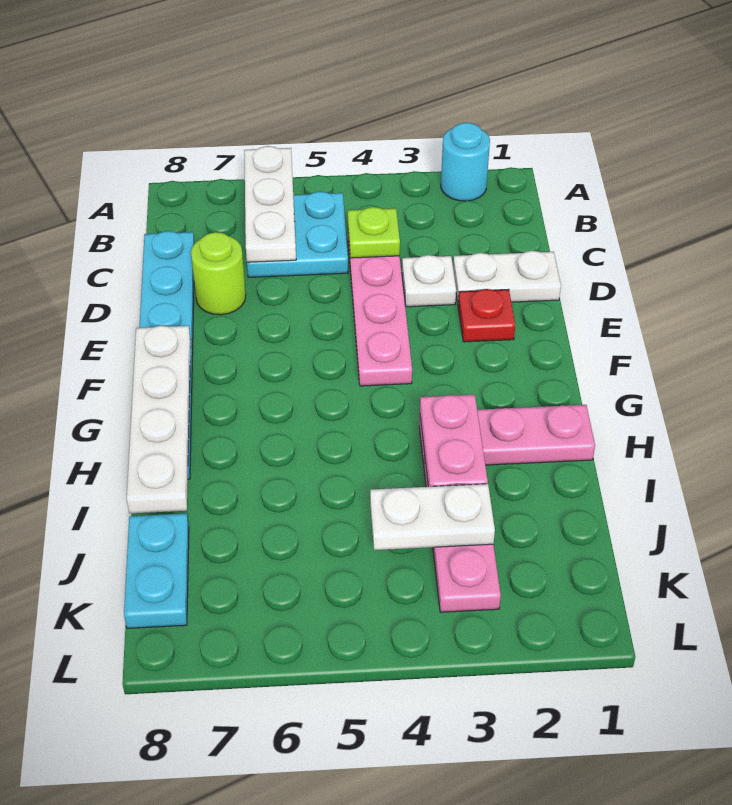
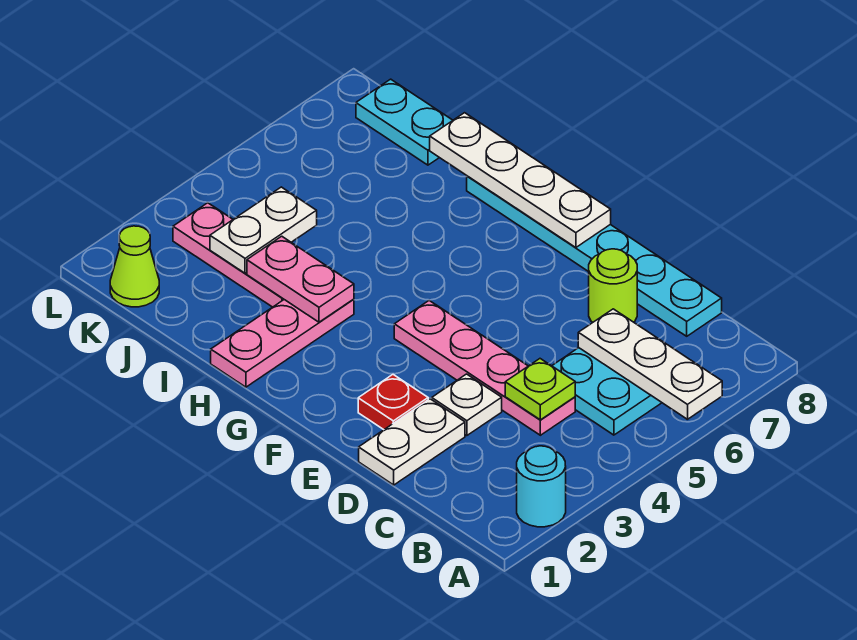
none -> lime 1x1 cone [110,226,159,307]

